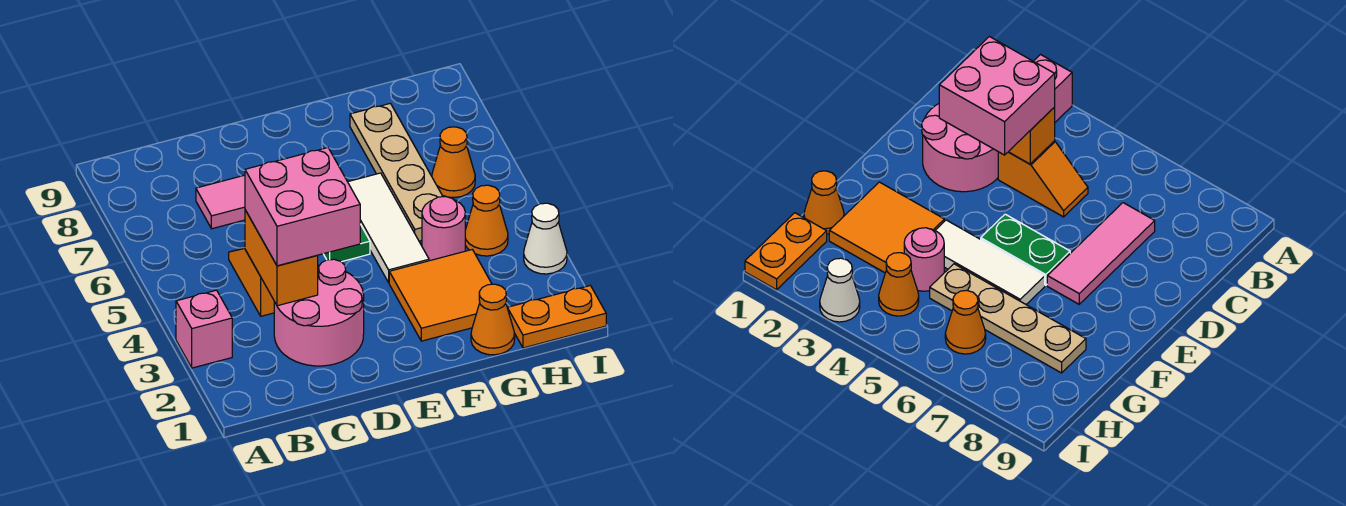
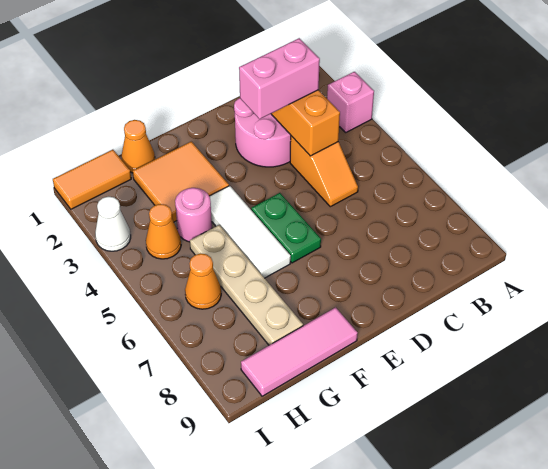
pink 2x2 brick [245,148,360,266] -> pink 1x2 brick [239,38,320,119]
pink 1x3 tile [196,175,245,229] -> pink 1x3 tile moved to [241,307,358,396]
orange 1x2 plate [507,286,606,348] -> orange 1x2 tile [53,150,131,209]

